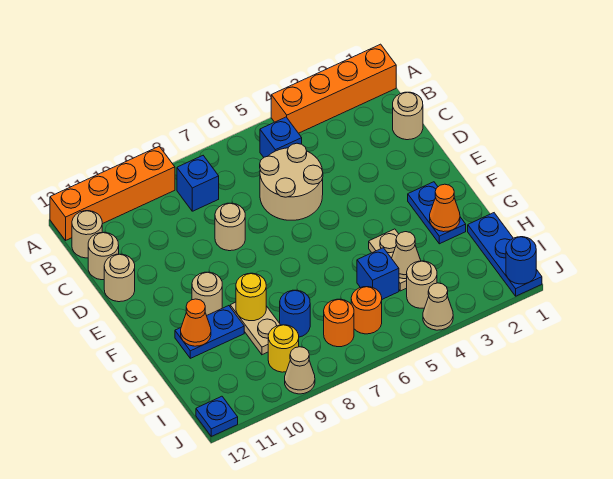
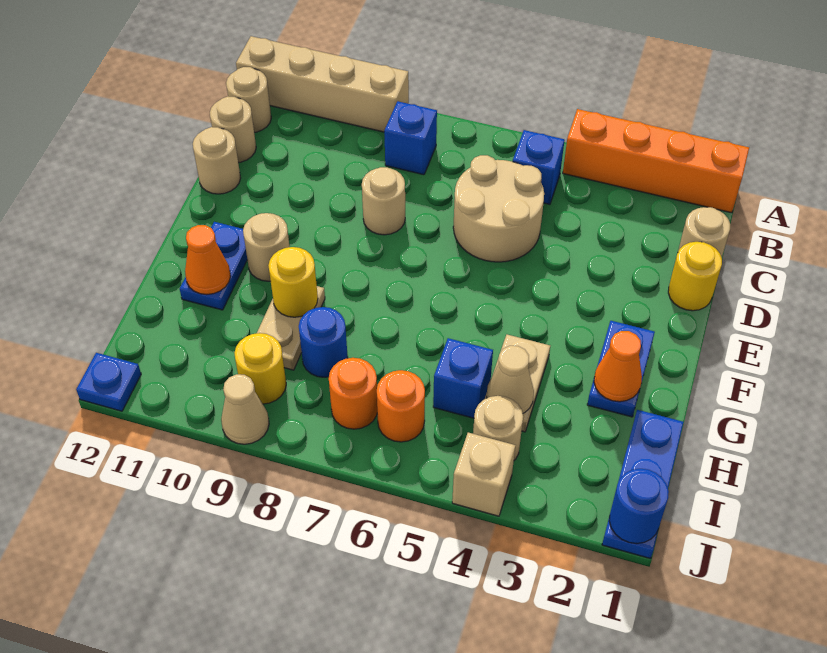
orange 1x4 brick [50,146,175,240] -> tan 1x4 brick [236,36,409,132]
none -> yellow 1x1 round brick [668,242,722,311]
blue 1x2 plate [175,306,244,358] -> blue 1x2 plate turned to [180,222,247,310]
tan 1x1 cone [423,283,453,330] -> tan 1x1 brick [452,433,515,516]

